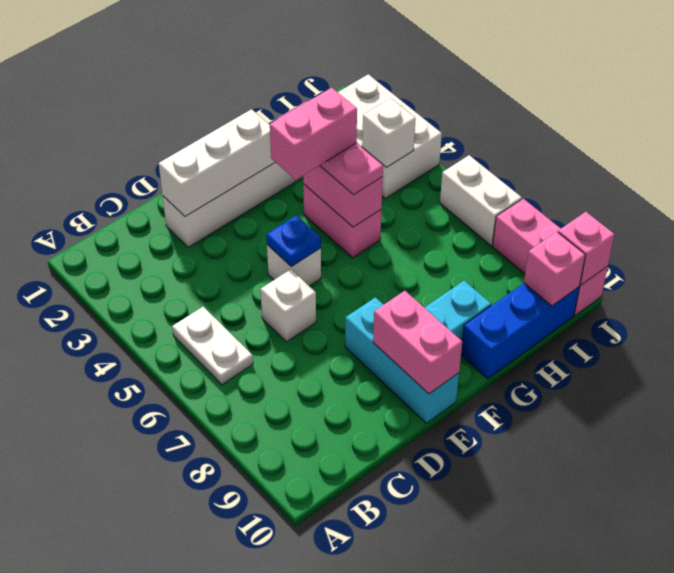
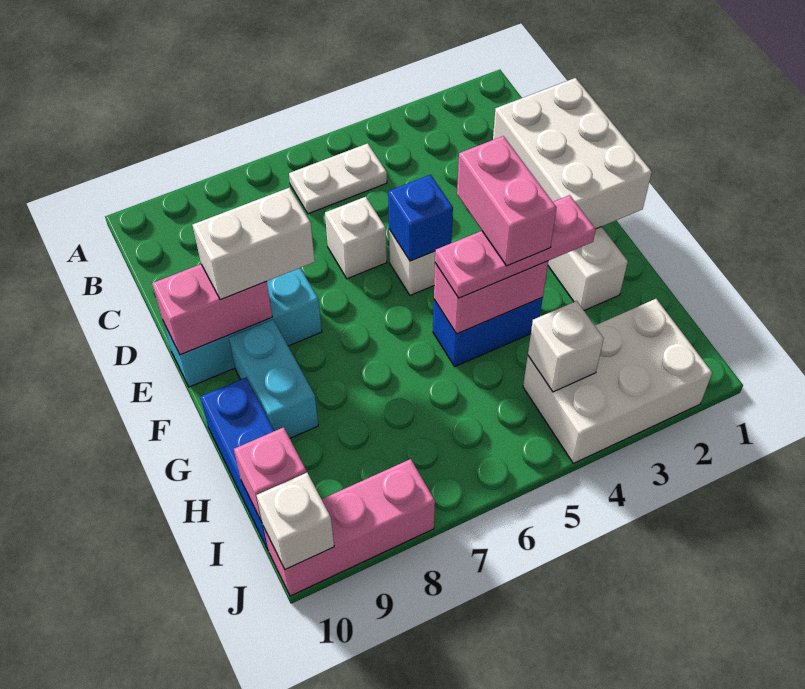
white 1x3 brick [159,109,275,216] -> white 2x3 brick [493,78,652,229]
blue 1x1 plate [266,216,321,267] -> blue 1x1 brick [388,175,453,261]
pink 1x2 brick [303,184,382,258] -> blue 1x2 brick [433,298,543,367]
white 1x2 brick [440,155,522,246] -> white 1x2 brick moved to [193,188,315,300]
pink 1x1 brick [558,212,615,285] -> white 1x1 brick [256,473,334,570]

